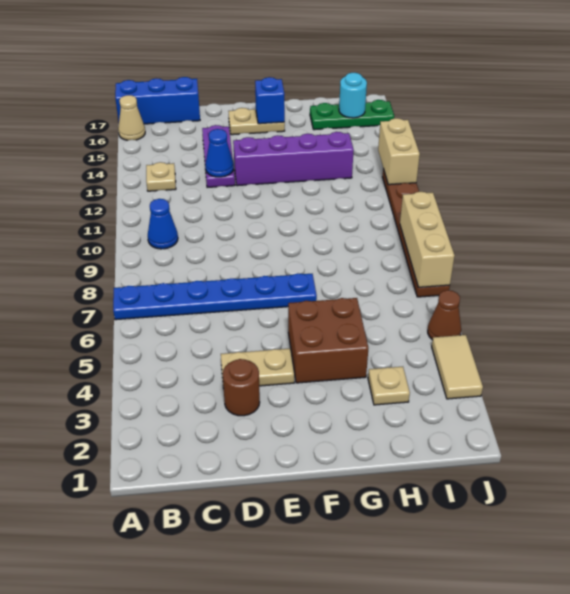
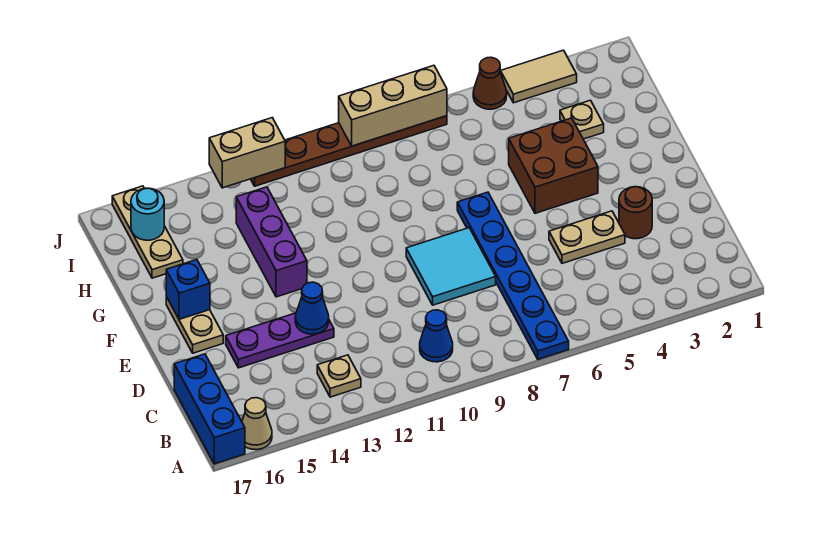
tan 1x2 plate [221,348,294,389] -> tan 1x2 plate turned to [549,211,625,263]
none -> cyan 2x2 tile [406,228,496,305]
purple 1x4 brick [233,132,354,186] -> purple 1x3 brick [236,187,307,297]
green 1x3 plate [310,100,394,130] -> tan 1x3 plate [112,186,183,278]

